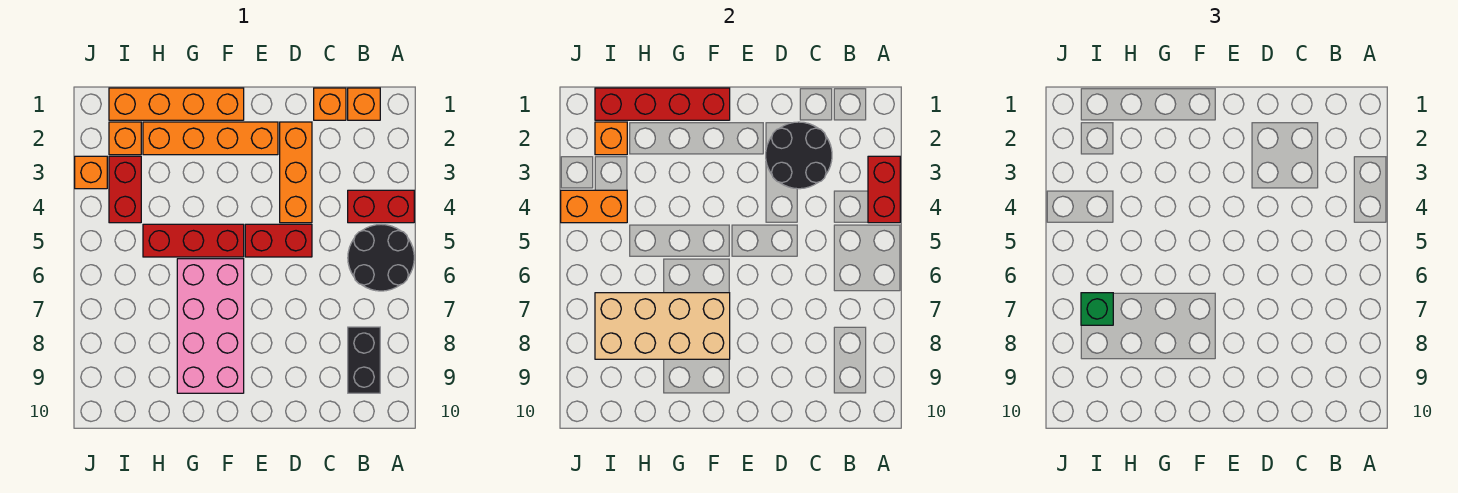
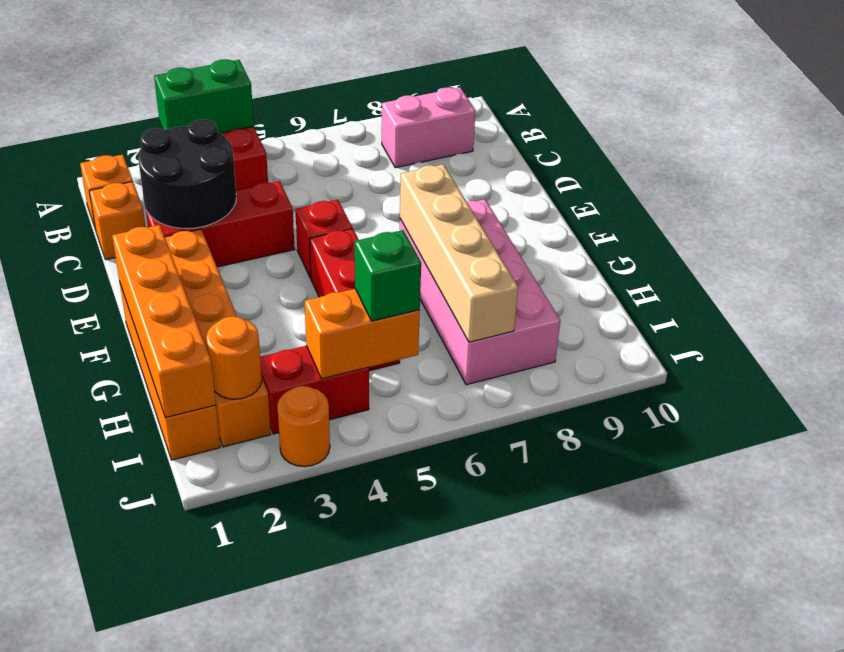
red 1x2 brick [868,156,900,223] -> green 1x2 brick [154,59,254,133]
black 2x2 round brick [348,224,414,291] -> none
black 1x2 brick [348,327,380,393] -> pink 1x2 brick [382,87,476,168]
orange 1x3 brick [280,122,312,223] -> red 1x3 brick [146,181,295,267]
red 1x2 brick [245,224,312,257] -> red 1x1 brick [296,200,352,278]
red 1x4 brick [595,88,730,120] -> orange 1x4 brick [112,225,216,418]
pink 2x4 brick [177,259,244,393] -> pink 2x4 brick turned to [400,199,560,385]
tan 2x4 brick [595,293,730,359] -> tan 1x4 brick [400,164,518,342]
orange 1x1 brick [595,122,627,155] -> orange 1x1 round brick [206,316,262,399]
orange 1x2 brick [561,190,627,223] -> orange 1x2 brick turned to [305,289,420,379]
green 1x1 brick [1081,293,1113,325] -> green 1x1 brick moved to [355,230,421,321]
orange 1x1 brick [75,156,107,189] -> orange 1x1 round brick [277,386,330,467]

